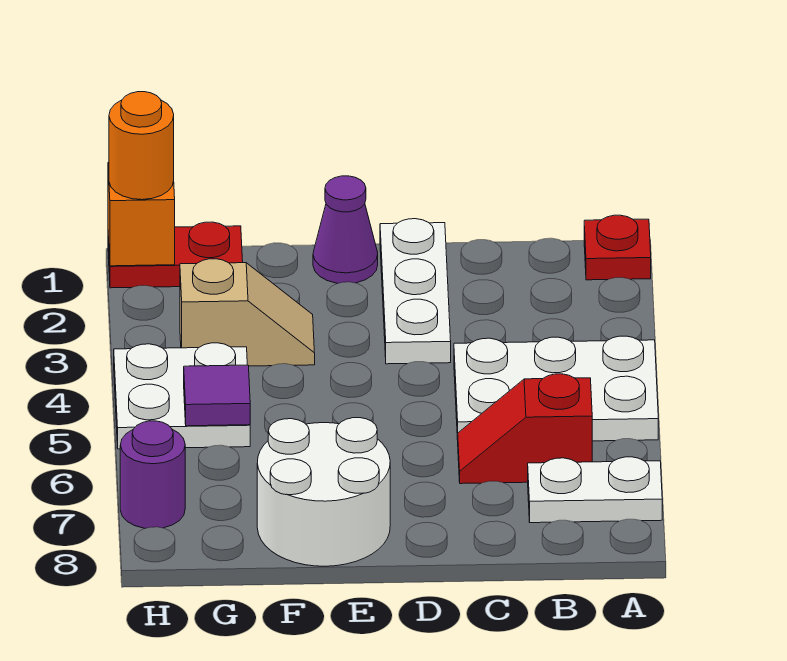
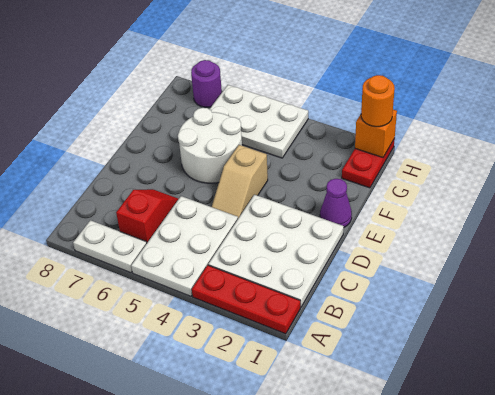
red 1x1 plate [584,215,651,280] -> red 1x3 plate [192,265,300,334]
white 1x2 plate [528,457,662,523] -> white 1x2 plate turned to [73,220,147,273]
white 1x3 plate [380,219,451,364] -> white 3x3 plate [208,195,344,307]
white 2x2 round brick [257,418,390,566] -> white 2x2 round brick moved to [178,108,242,183]
tan 1x2 slope [180,259,315,366] -> tan 1x2 slope moved to [212,145,268,218]
white 2x2 plate [114,343,250,449] -> white 2x3 plate [210,85,308,158]
purple 1x1 tile [184,365,250,426] -> none

